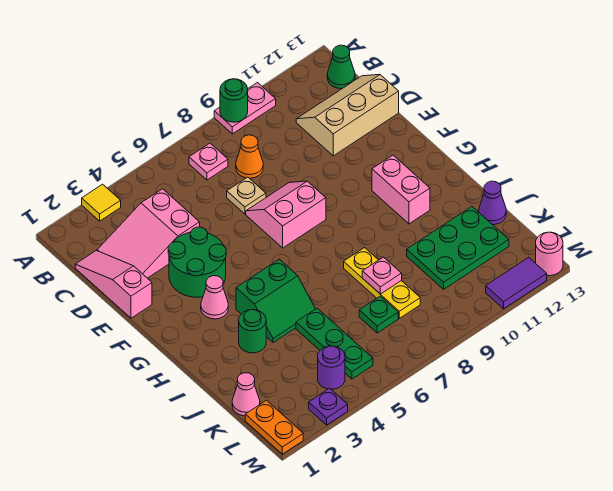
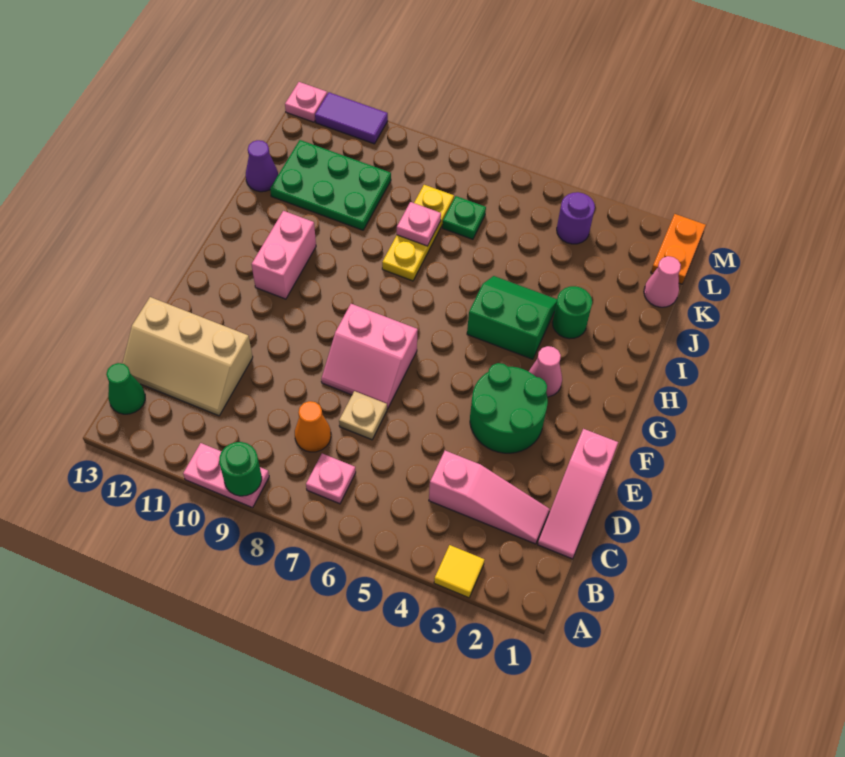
pink 2x3 slope [97,189,200,278] -> pink 1x3 slope [429,451,550,544]
green 1x3 plate [296,308,373,379] -> none
purple 1x1 plate [309,388,348,425] -> none
pink 1x1 round brick [536,232,563,276] -> pink 1x1 plate [285,82,327,122]

